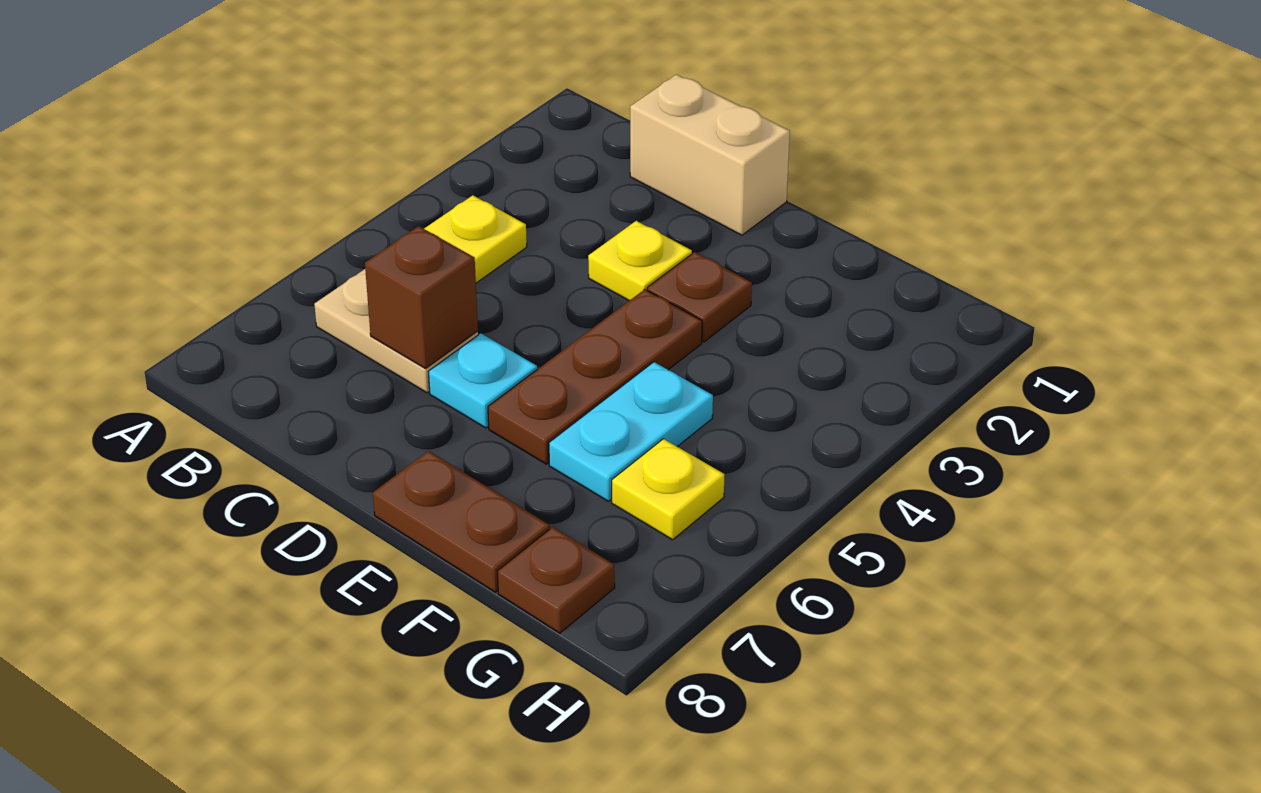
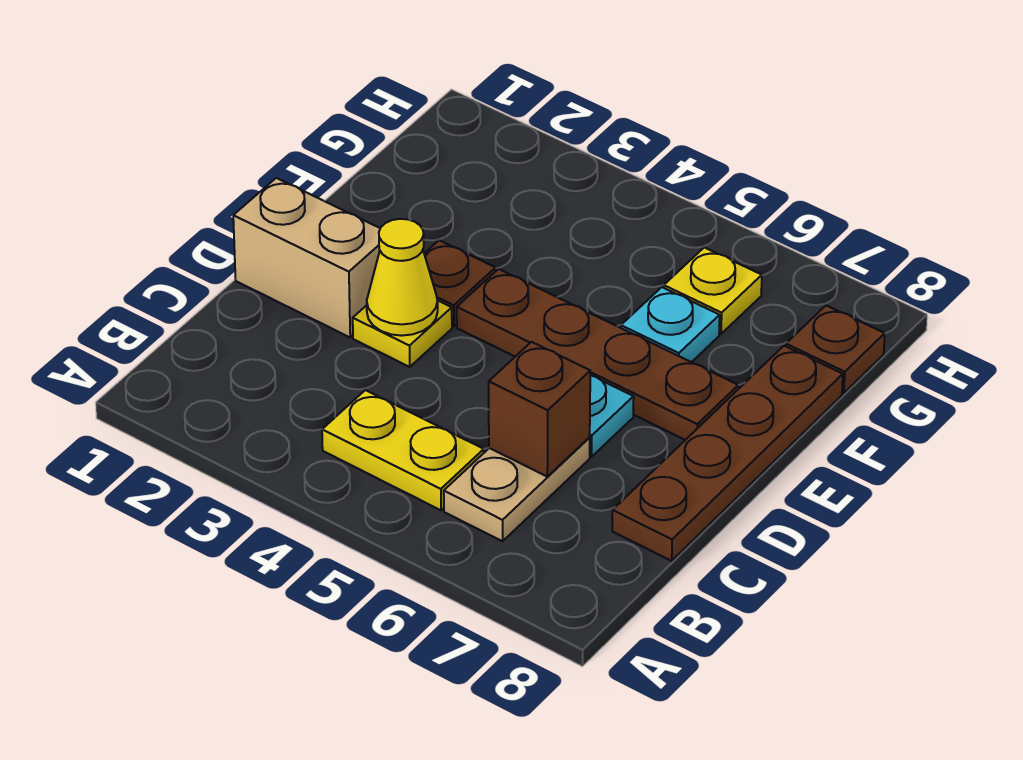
tan 1x2 brick [630,75,790,235] -> tan 1x2 brick turned to [233,178,380,337]
none -> yellow 1x1 cone [367,219,438,336]
brown 1x3 plate [488,289,702,464] -> brown 1x4 plate [457,269,738,440]
brown 1x2 plate [373,451,550,592] -> brown 1x4 plate [612,346,843,561]
cyan 1x2 plate [549,362,713,501] -> cyan 1x1 plate [621,287,720,362]

